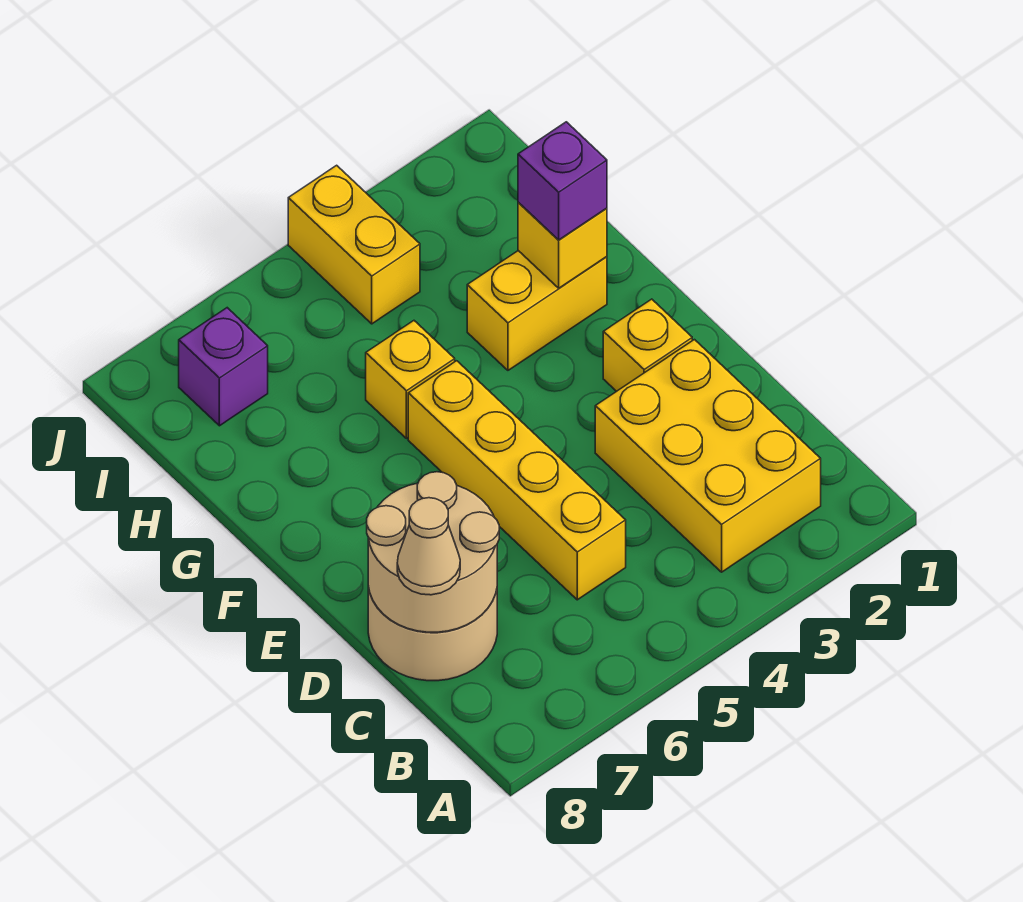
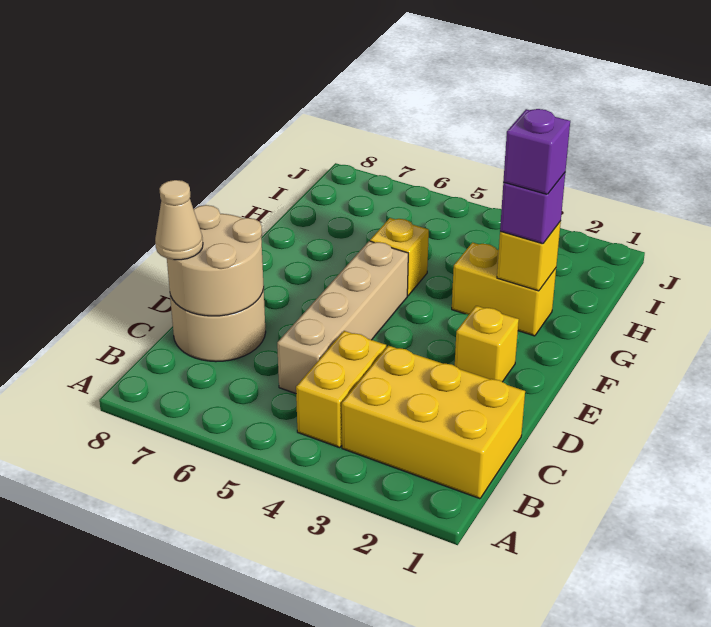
yellow 2x3 brick [595,340,821,572] -> yellow 2x3 brick turned to [342,346,525,499]
yellow 1x4 brick [408,361,626,600] -> tan 1x4 brick [277,241,408,394]
yellow 1x2 brick [288,165,420,324] -> yellow 1x2 brick moved to [296,331,386,448]
purple 1x1 brick [179,308,268,426] -> purple 1x1 brick moved to [503,109,570,194]

